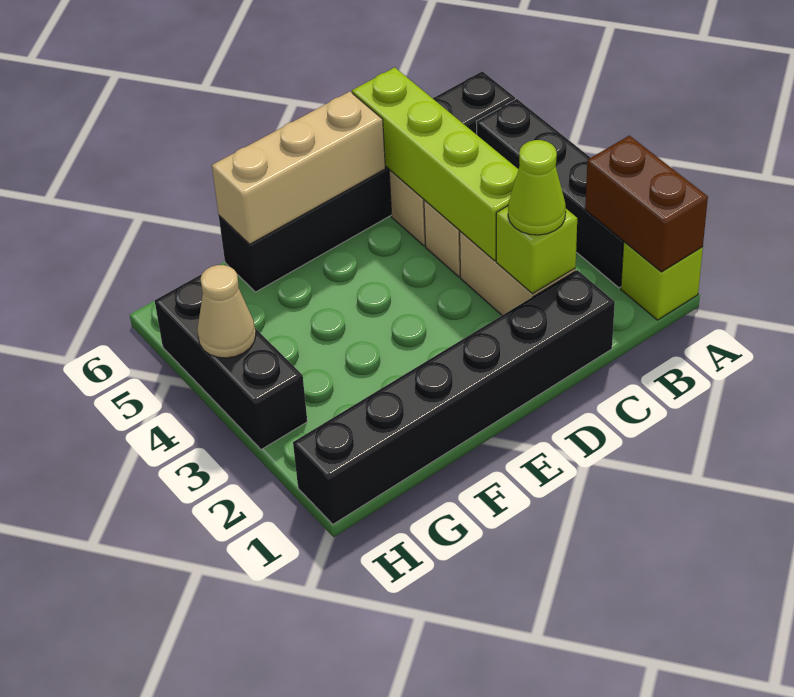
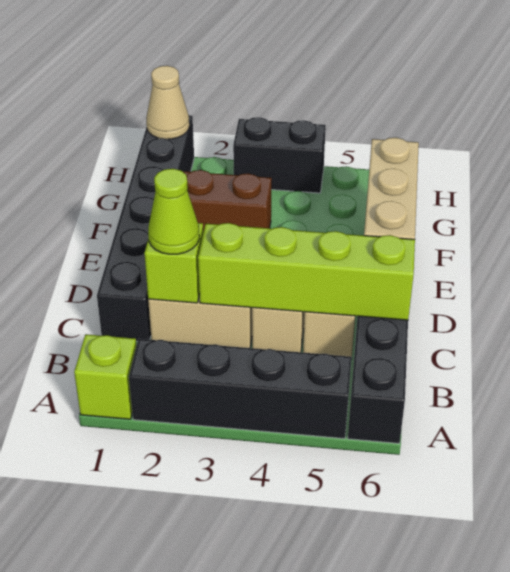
brown 1x2 brick [585,136,708,272] -> brown 1x2 brick moved to [182,170,272,232]
black 1x3 brick [155,274,307,450] -> black 1x2 brick [233,117,326,193]
tan 1x1 cone [197,265,256,358] -> tan 1x1 cone moved to [146,66,189,139]

